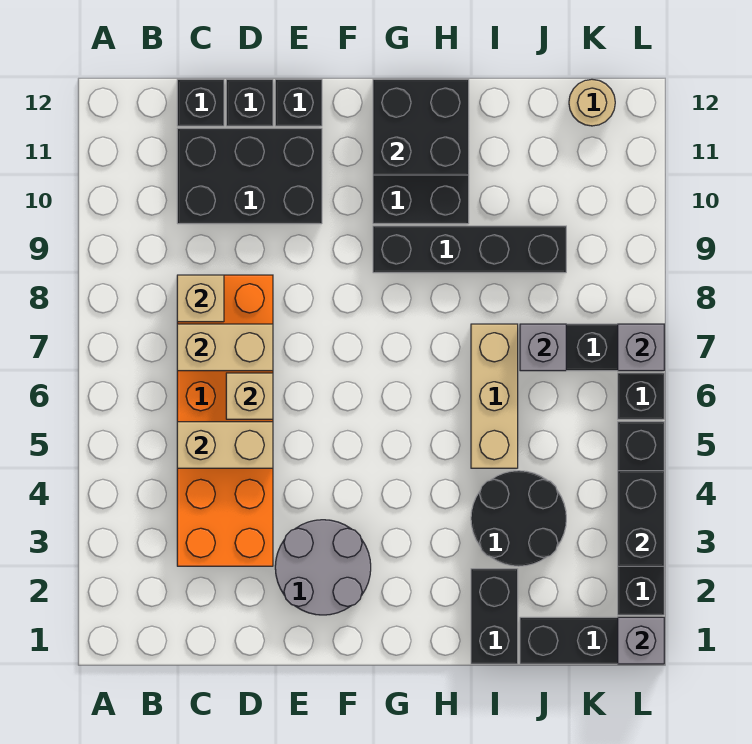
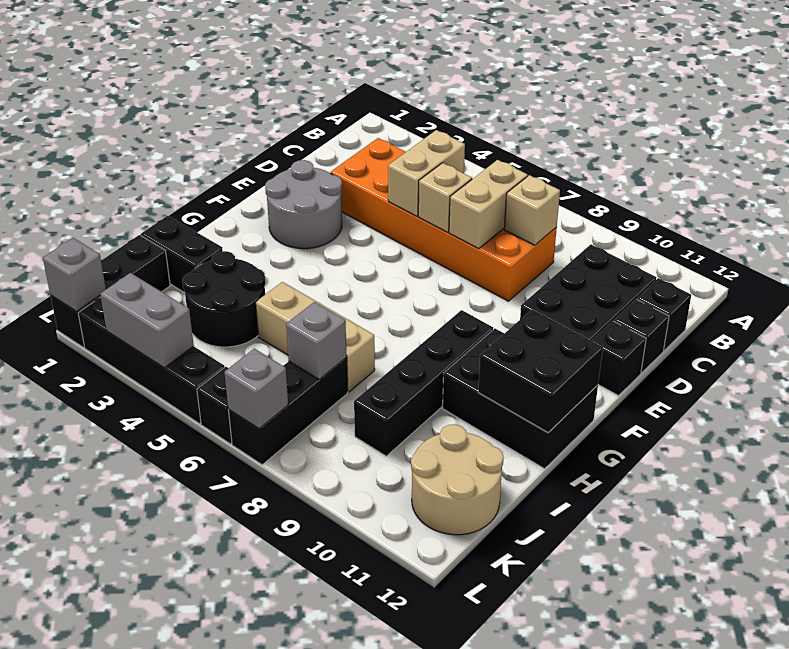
tan 1x1 round brick [569,79,615,126] -> tan 2x2 round brick [411,424,504,535]
black 1x2 brick [618,471,664,566] -> grey 1x2 brick [100,273,194,368]

